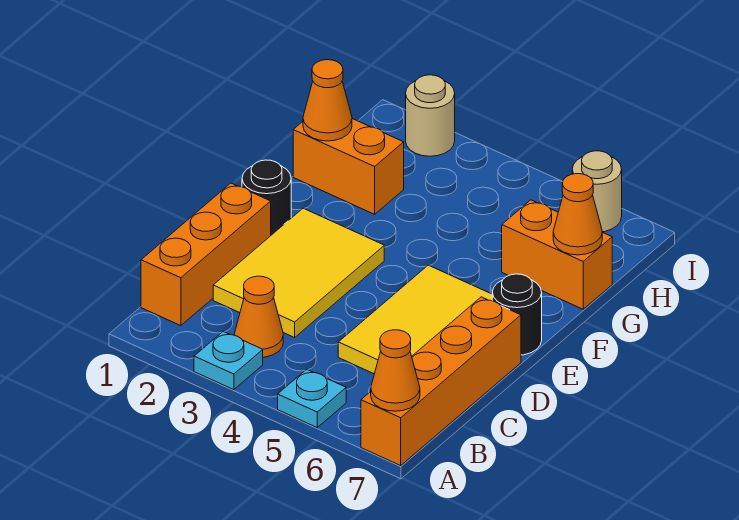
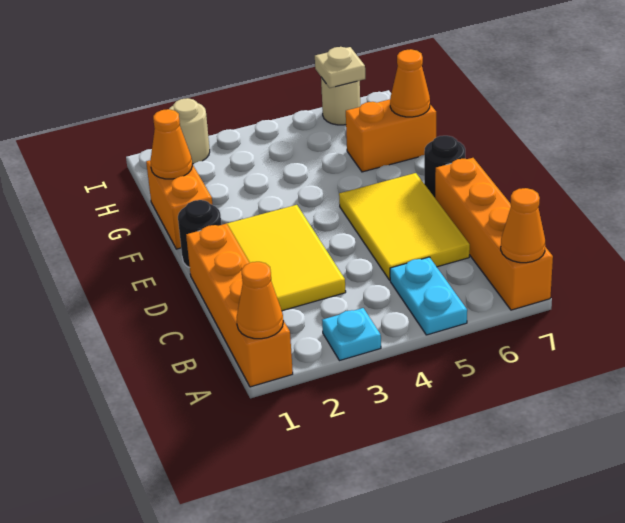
cyan 1x1 plate [278,369,346,427] -> cyan 1x2 plate [390,257,467,335]
orange 1x3 brick [141,183,271,326] -> orange 1x4 brick [186,223,293,387]
orange 1x1 cone [234,276,283,357] -> orange 1x1 cone moved to [237,262,283,339]
orange 1x2 brick [293,119,404,214] -> orange 1x2 brick turned to [146,161,213,249]
none -> tan 1x1 plate [315,47,365,88]

